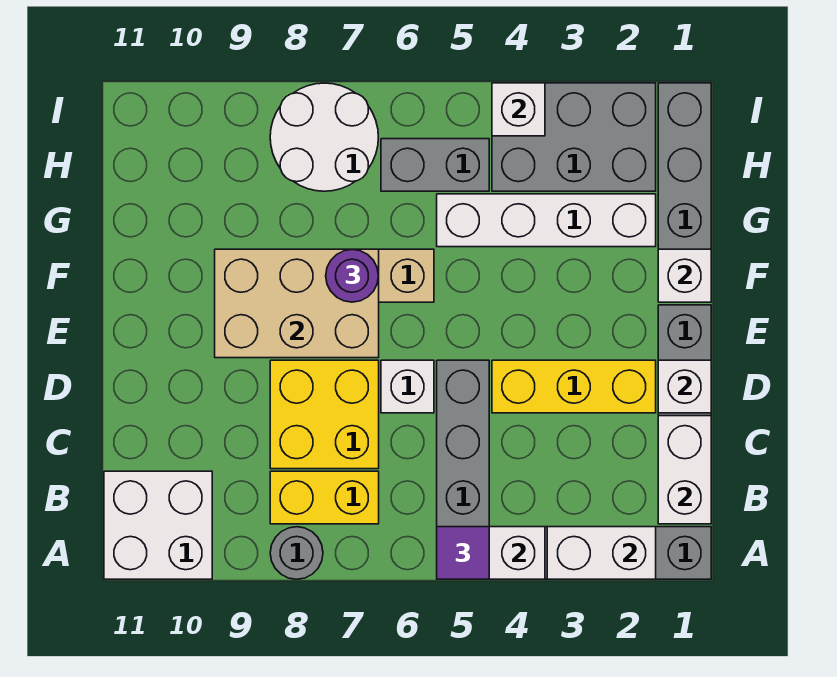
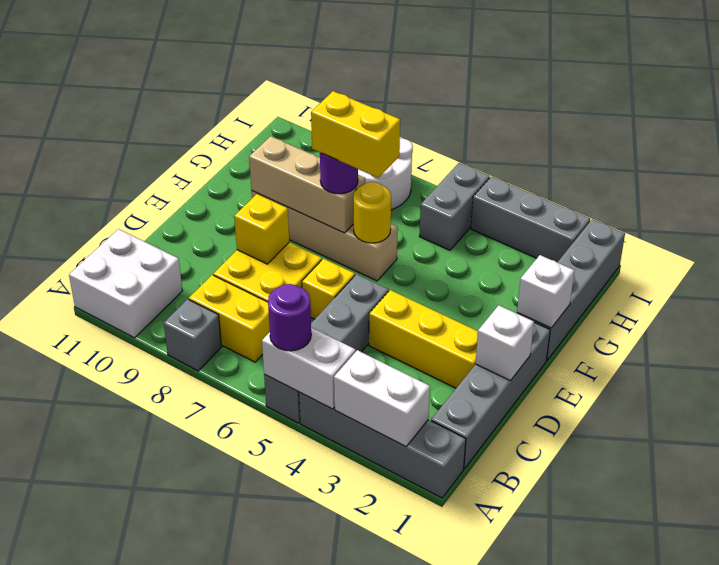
purple 1x1 tile [437,527,489,579] -> purple 1x1 round brick [268,284,311,351]
grey 1x1 round brick [270,527,323,579] -> grey 1x1 brick [164,299,222,371]
white 1x2 brick [658,416,711,524] -> none
white 1x1 brick [381,360,434,413] -> yellow 1x1 brick [302,259,355,319]
none -> yellow 1x1 brick [234,194,289,264]
tan 2x3 brick [215,249,379,358] -> tan 1x3 brick [249,136,365,233]
none -> yellow 1x1 round brick [353,182,391,243]
none -> yellow 1x2 brick [311,91,400,178]
white 1x4 brick [437,194,656,247] -> none
grey 2x3 brick [492,83,656,191] -> grey 1x3 brick [471,176,590,262]
grey 1x2 brick [381,139,489,191] -> grey 1x2 brick turned to [419,163,490,250]
white 1x1 brick [492,83,545,136] -> none

